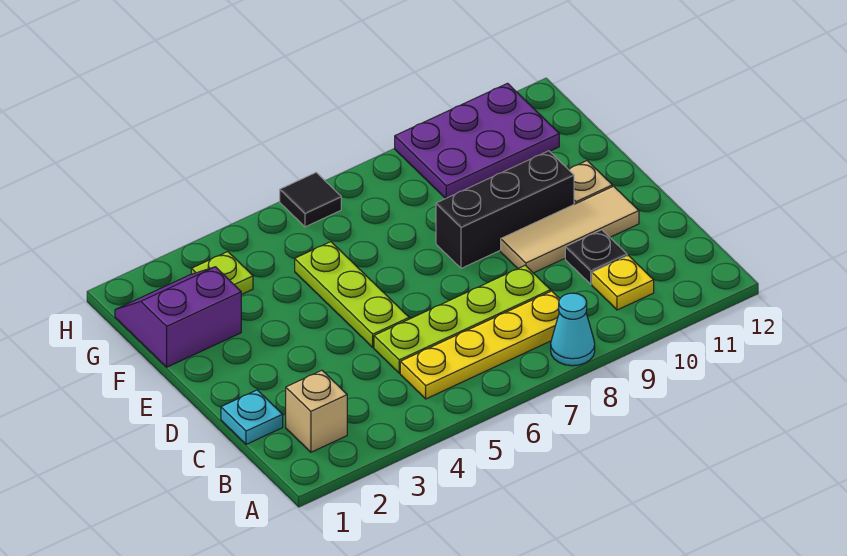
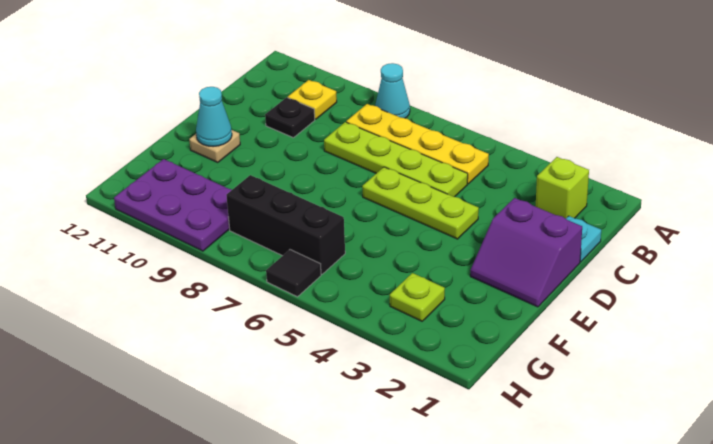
tan 1x1 brick [286,370,347,452] -> lime 1x1 brick [536,157,589,219]
lime 1x3 plate [295,242,409,347] -> lime 1x3 plate turned to [362,167,479,239]
tan 1x3 tile [501,186,639,273] -> none
black 1x3 brick [436,151,574,268] -> black 1x3 brick moved to [226,175,345,274]
none -> cyan 1x1 cone [196,87,232,147]
purple 2x2 slope [115,267,241,367] -> purple 2x2 slope moved to [470,198,582,307]

